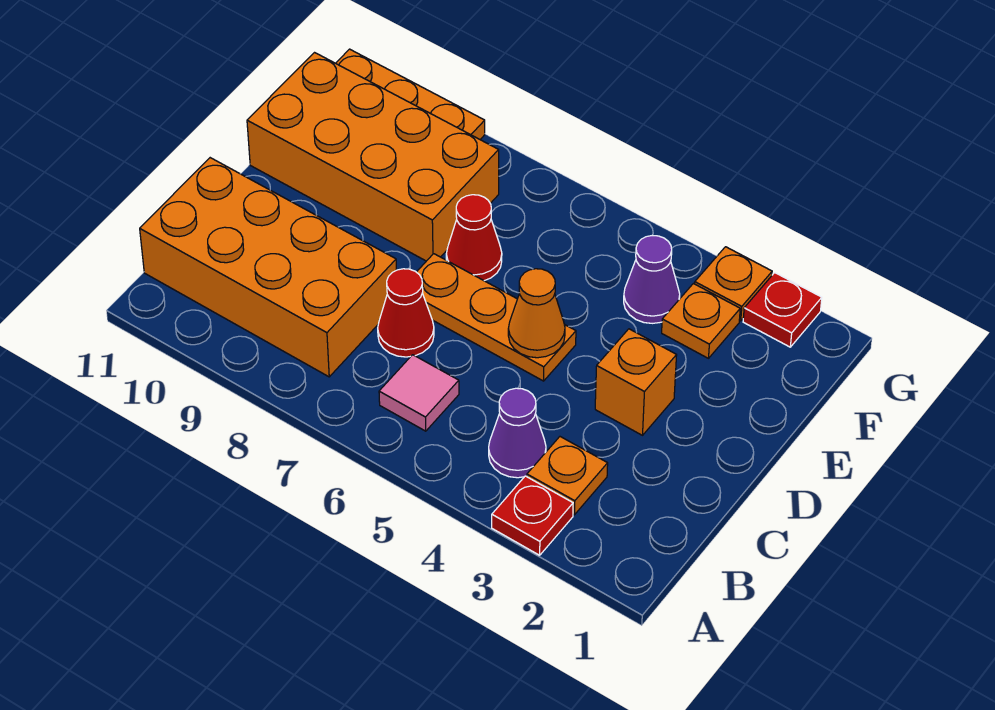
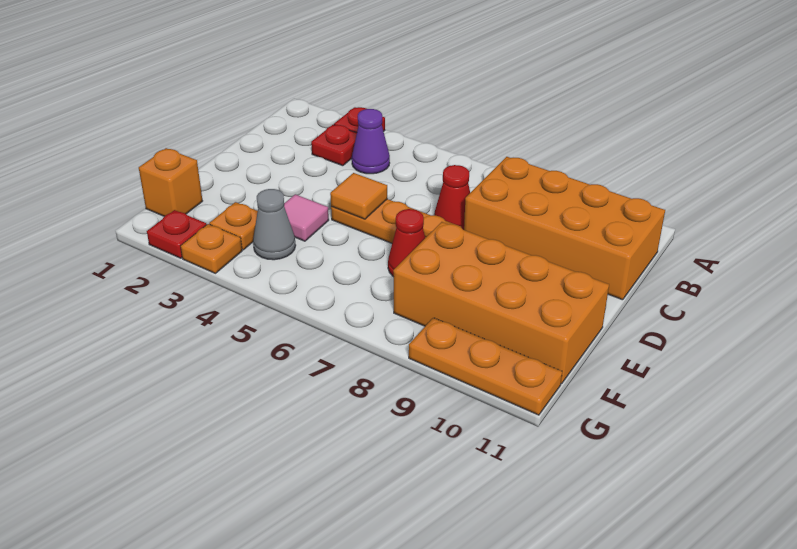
orange 1x1 plate [527,437,608,515] -> red 1x1 plate [311,125,357,166]
pink 1x1 tile [379,355,459,431] -> pink 1x1 tile moved to [284,194,329,241]
orange 1x1 brick [595,329,677,435] -> orange 1x1 brick moved to [139,148,202,216]
orange 1x1 cone [508,269,565,358] -> orange 1x1 tile [330,173,387,219]
purple 1x1 cone [624,235,680,323] -> grey 1x1 cone [253,189,296,260]

